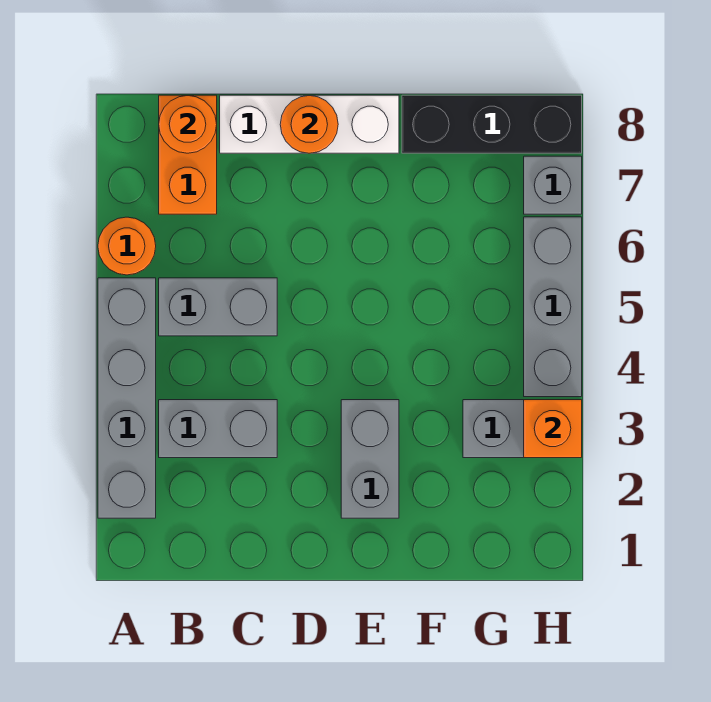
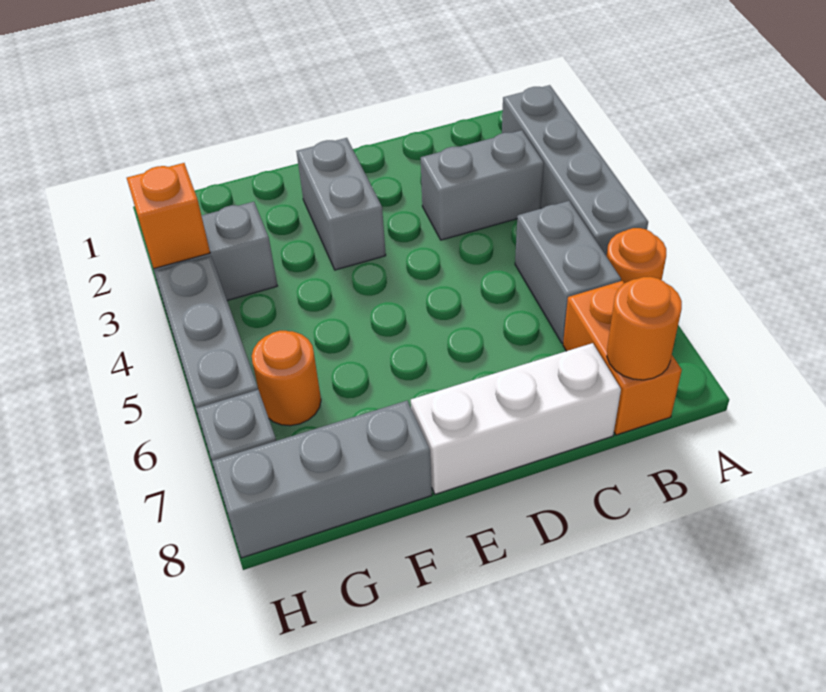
grey 1x2 brick [159,278,277,336] -> grey 1x2 brick turned to [515,201,621,343]
orange 1x1 round brick [280,96,338,153] -> orange 1x1 round brick moved to [252,331,321,426]
black 1x3 brick [402,95,582,153] -> grey 1x3 brick [212,401,432,558]

